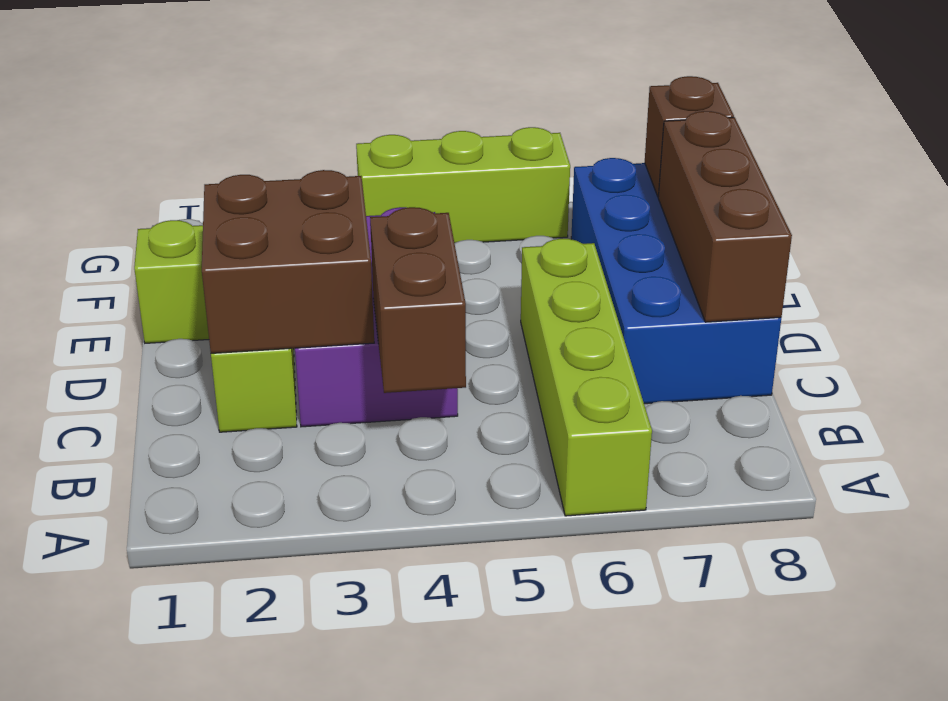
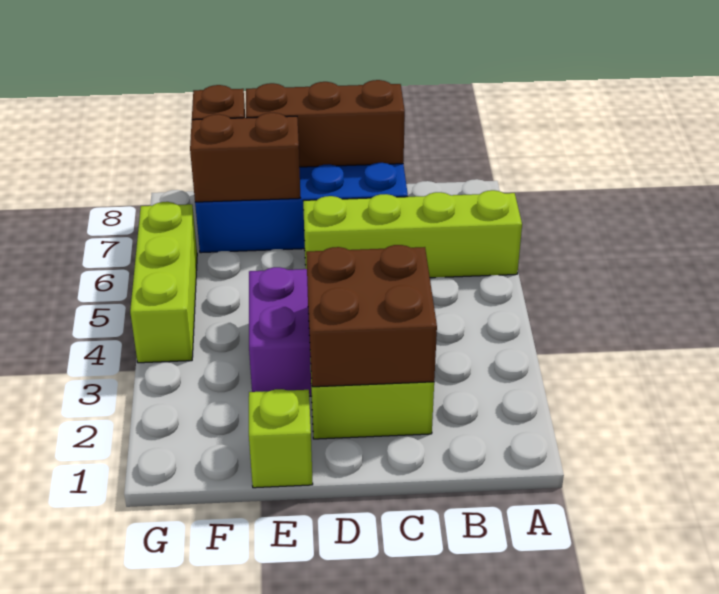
brown 1x2 brick [370,207,466,393] -> brown 1x2 brick moved to [190,113,300,202]

